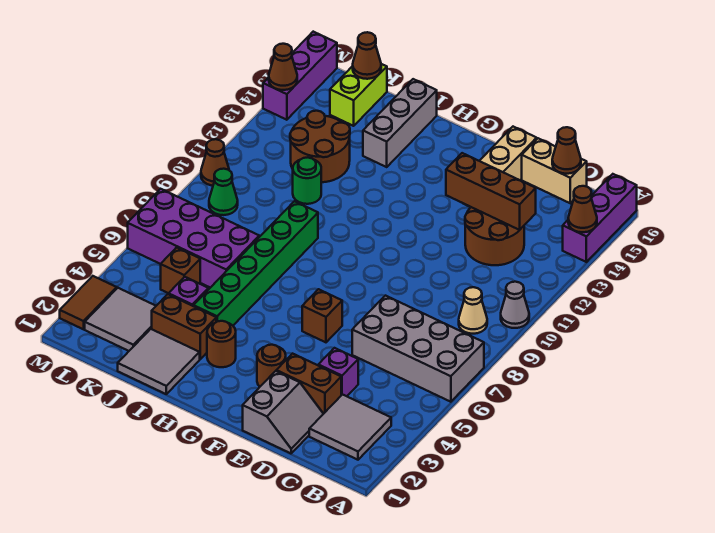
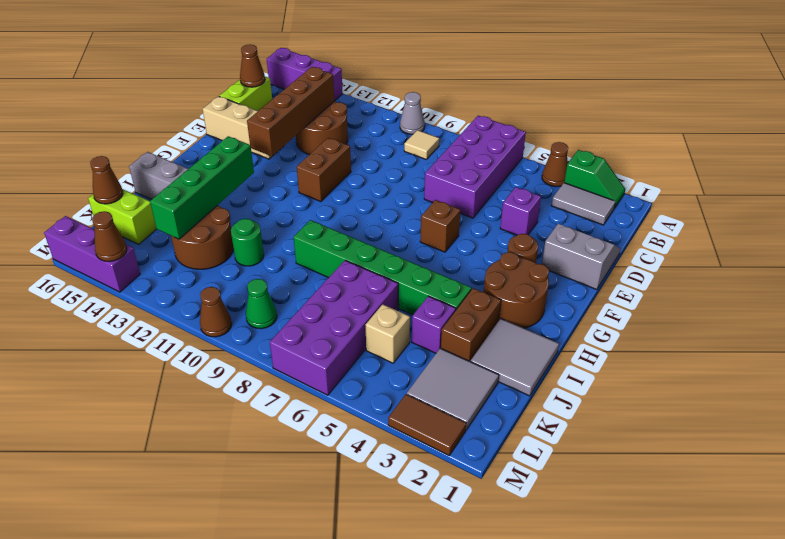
none -> green 1x2 slope [564,150,625,208]
grey 2x4 brick [352,296,484,402] -> purple 2x4 brick [424,116,526,218]
brown 1x1 cone [568,186,597,232] -> brown 1x1 cone moved to [542,142,568,187]
grey 2x2 tile [309,395,391,460] -> grey 1x2 tile [551,183,616,225]
tan 1x1 cone [459,287,487,334] -> tan 1x1 tile [404,130,439,160]
brown 1x3 brick [446,153,536,230] -> brown 1x4 brick [247,67,334,156]
tan 1x2 brick [522,138,587,203] -> lime 1x2 brick [219,77,272,111]
brown 1x2 brick [276,354,341,414] -> brown 1x2 brick moved to [297,138,351,202]
brown 1x1 round brick [207,321,236,367] -> brown 2x2 round brick [484,252,549,328]
none -> green 1x4 brick [150,136,254,239]
brown 1x1 brick [161,247,200,293] -> tan 1x1 brick [366,304,410,363]

